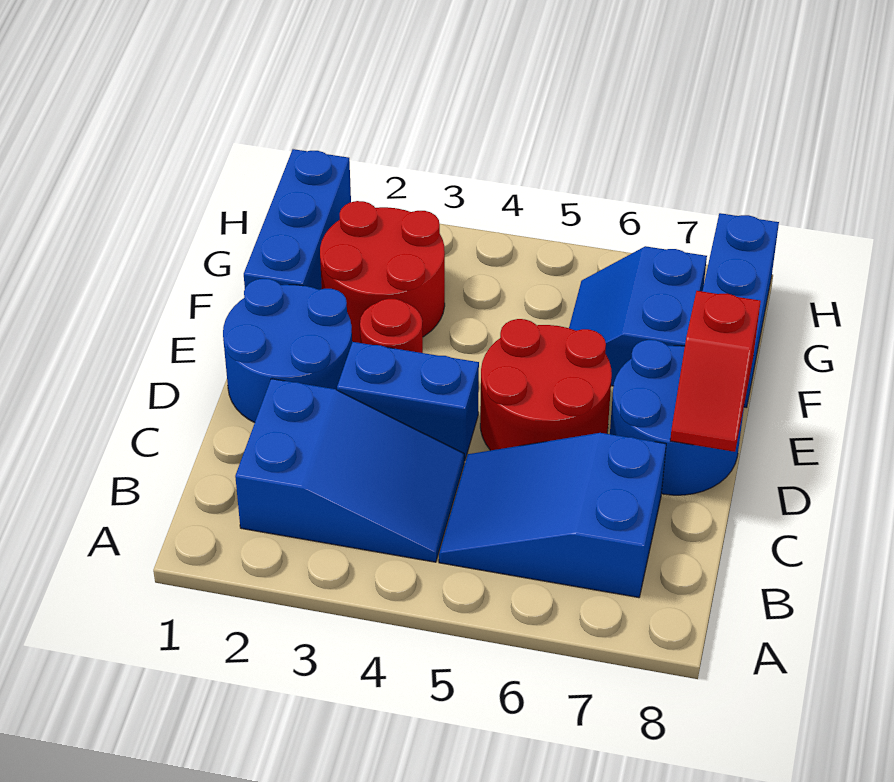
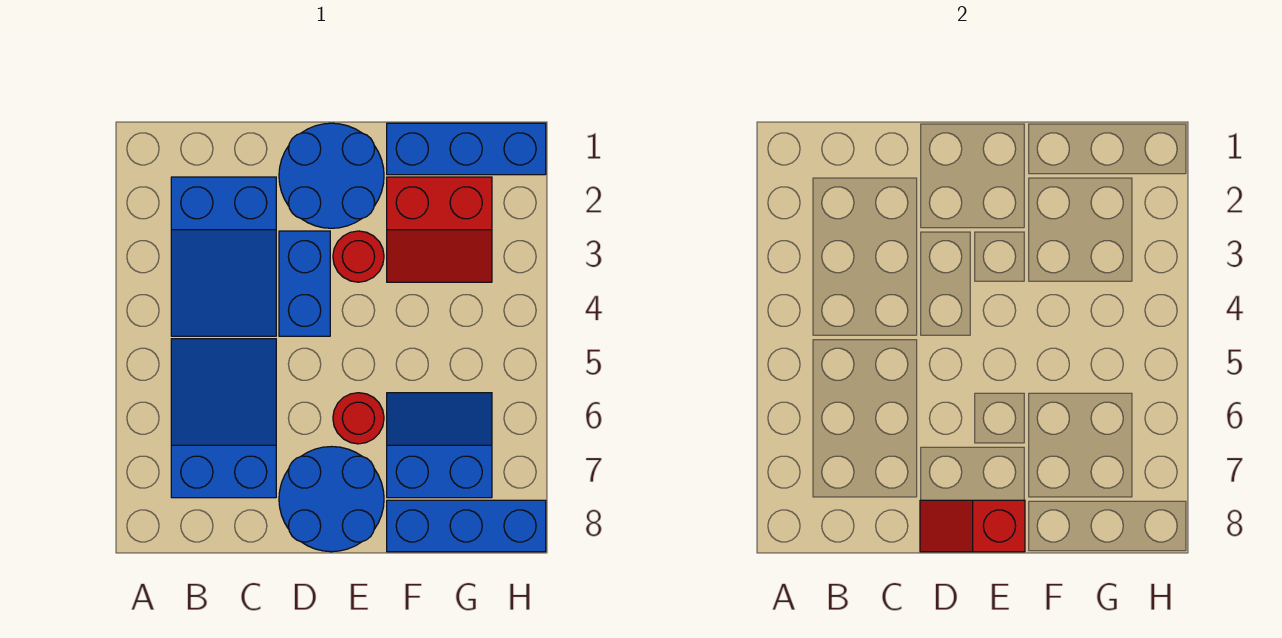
red 2x2 round brick [480,319,612,450] -> red 1x1 round brick [333,393,384,444]
red 2x2 round brick [320,201,445,343] -> red 2x2 slope [387,177,492,282]

